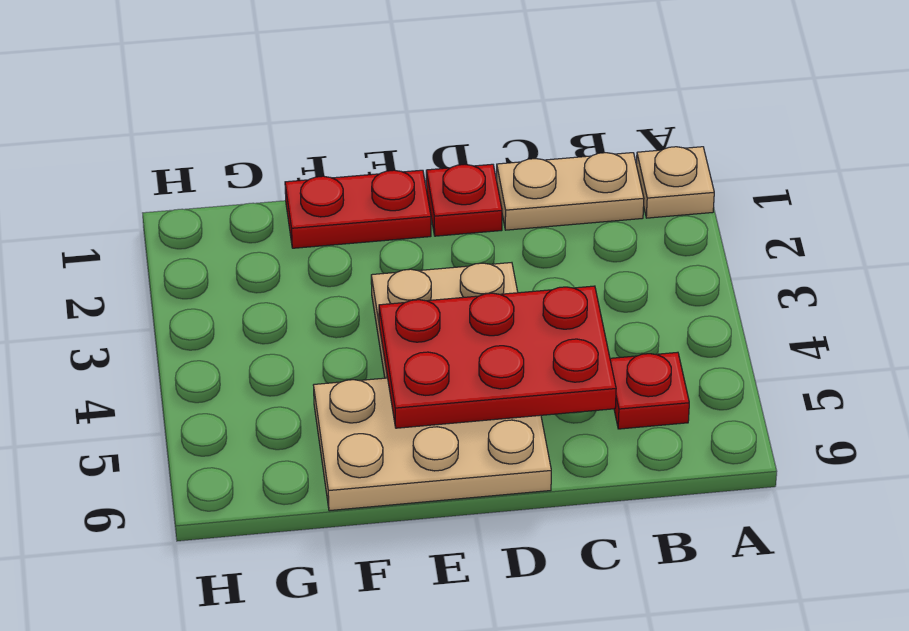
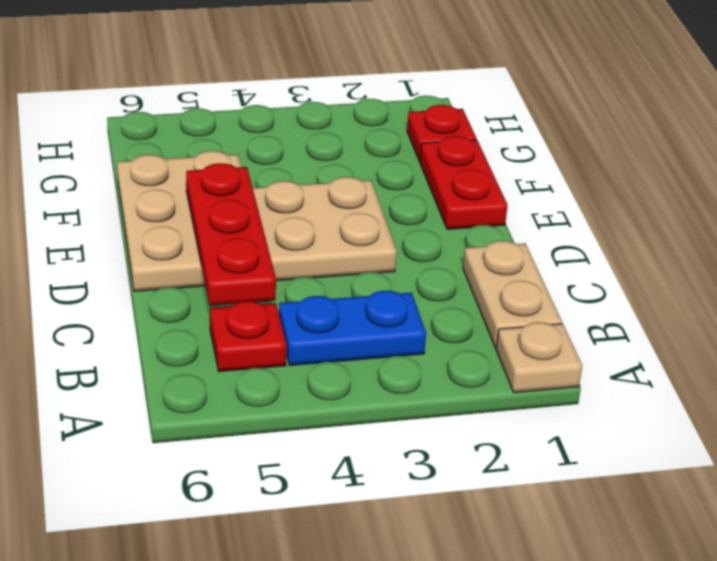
none -> blue 1x2 plate [279,291,426,366]
red 2x3 plate [379,286,616,428] -> red 1x3 plate [186,163,276,305]
red 1x1 plate [426,164,502,236] -> red 1x1 plate moved to [407,105,476,161]

